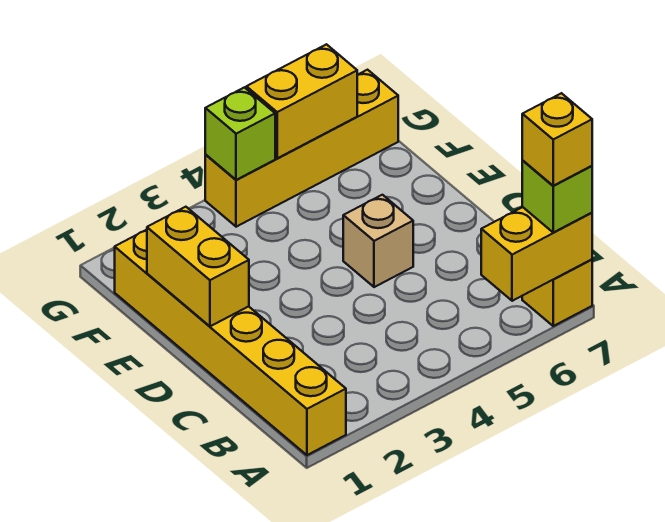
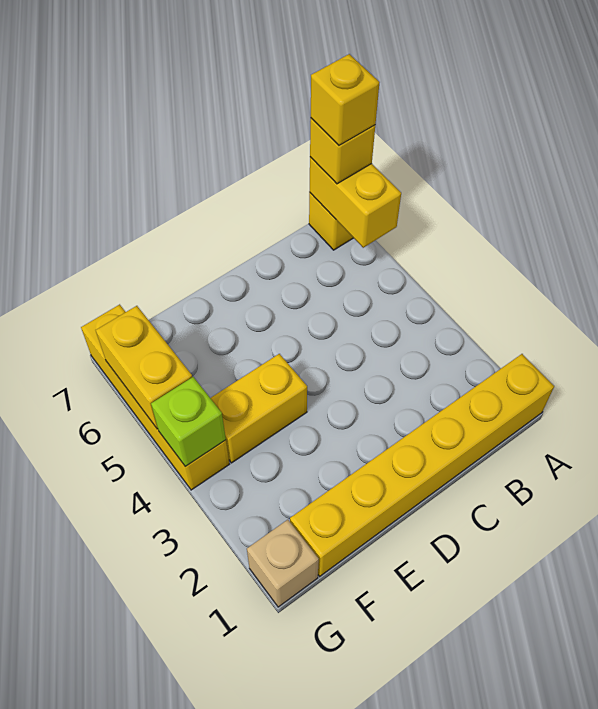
lime 1x1 brick [522,161,592,232] -> yellow 1x1 brick [310,118,375,184]
yellow 1x2 brick [147,207,249,326] -> yellow 1x2 brick moved to [211,354,307,463]
tan 1x1 brick [343,195,413,287] -> tan 1x1 brick moved to [247,520,319,607]

